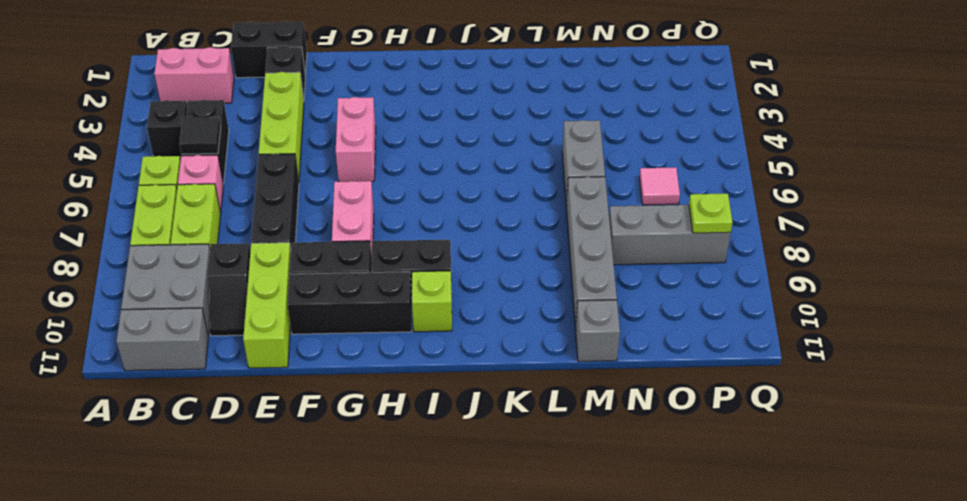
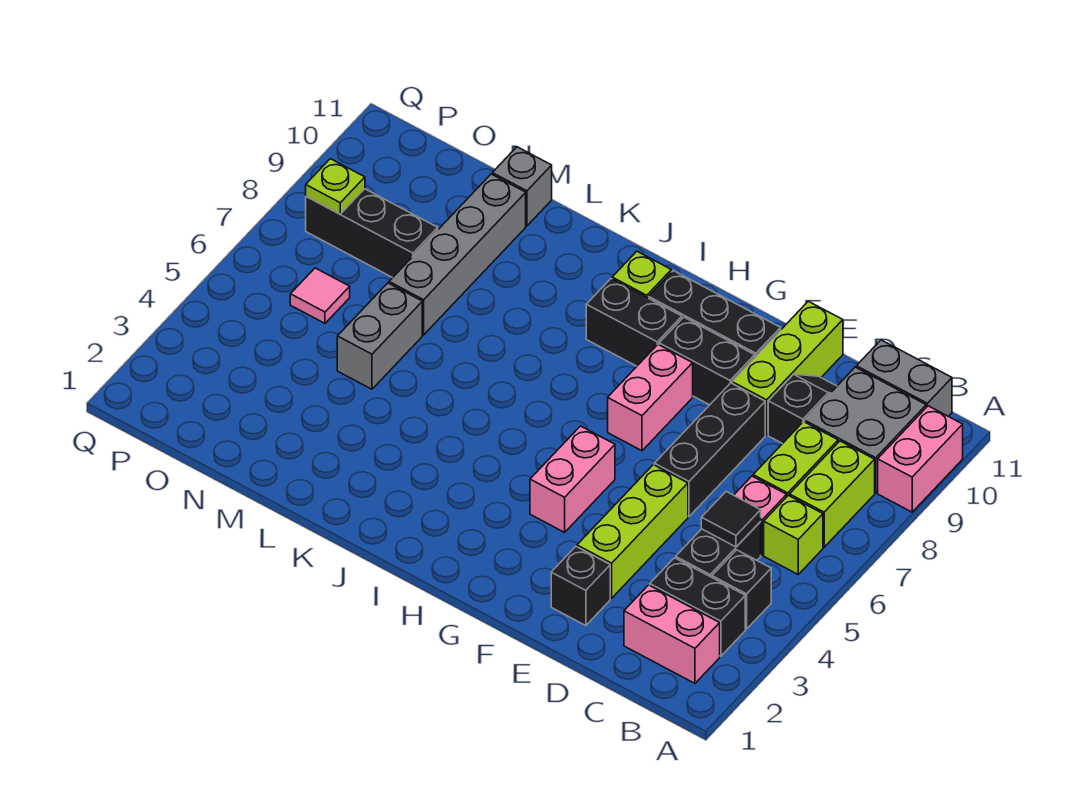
none -> pink 1x2 brick [878,406,963,512]
black 1x2 brick [231,21,307,78] -> black 1x2 brick moved to [650,558,745,656]
grey 1x3 brick [609,205,731,265] -> black 1x3 brick [306,189,438,278]

